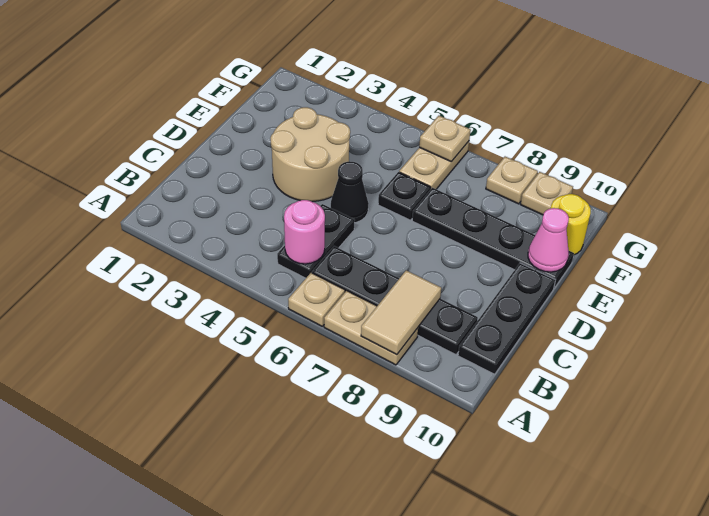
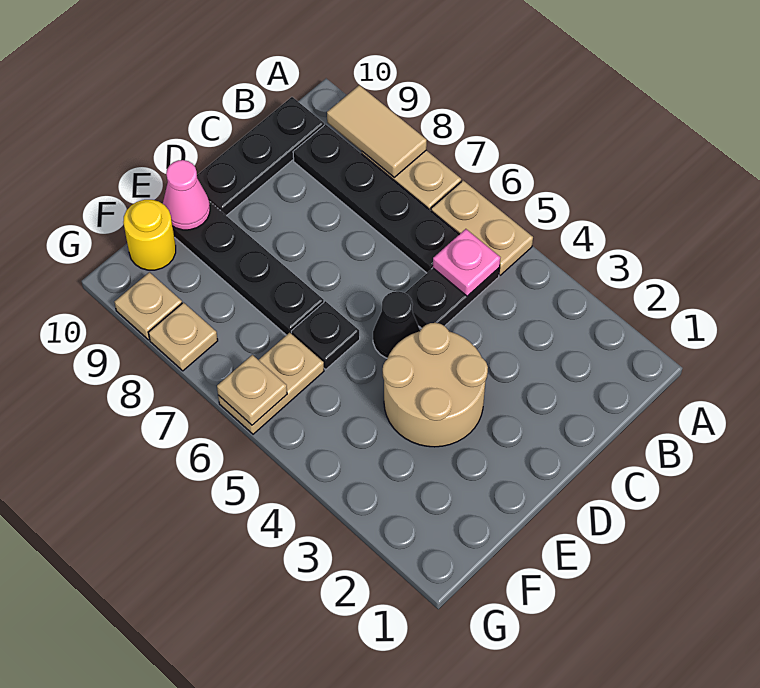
tan 1x1 plate [288,273,345,326] -> tan 1x2 plate [431,180,533,275]
tan 1x2 tile [361,270,441,355] -> tan 1x2 tile turned to [327,85,427,177]
pink 1x1 round brick [284,200,325,264] -> pink 1x1 plate [433,229,501,296]

